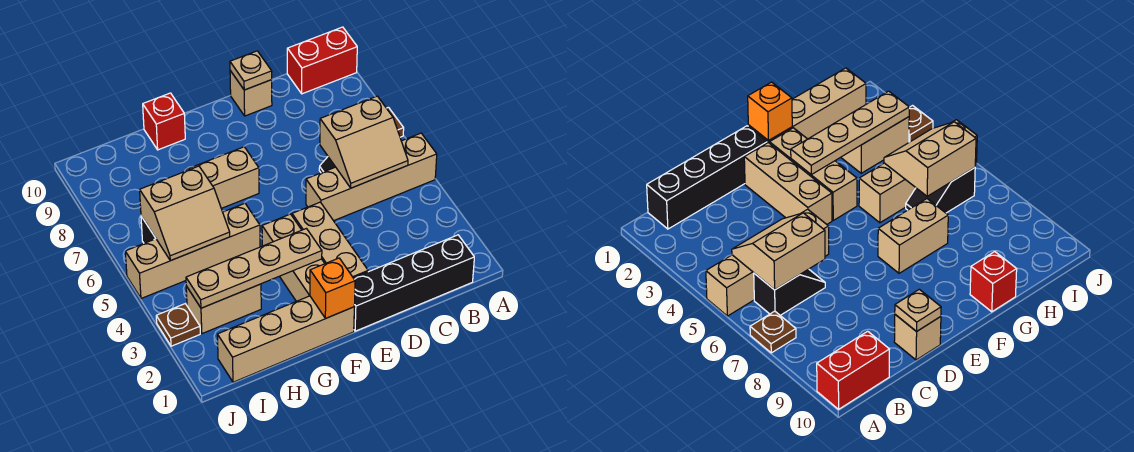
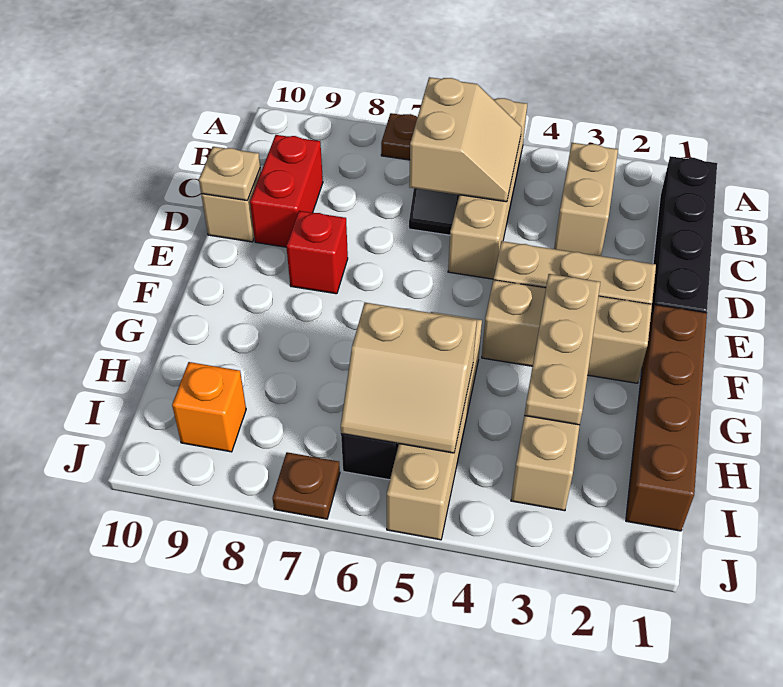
red 1x2 brick [287,27,357,94] -> red 1x2 brick moved to [250,135,323,247]
tan 1x4 brick [217,296,354,382] -> brown 1x4 brick [626,305,707,531]
orange 1x1 brick [310,258,355,319] -> orange 1x1 brick moved to [172,362,246,452]
tan 1x4 plate [186,229,322,308] -> tan 1x3 plate [524,274,600,425]
tan 1x2 brick [186,147,259,208] -> tan 1x2 brick moved to [554,143,618,256]
red 1x1 brick [143,93,185,150] -> red 1x1 brick moved to [286,211,348,294]
tan 2x2 slope [140,166,230,261] -> tan 2x2 slope turned to [341,303,477,453]
brown 1x1 plate [156,304,200,346] -> brown 1x1 plate moved to [272,452,340,519]

